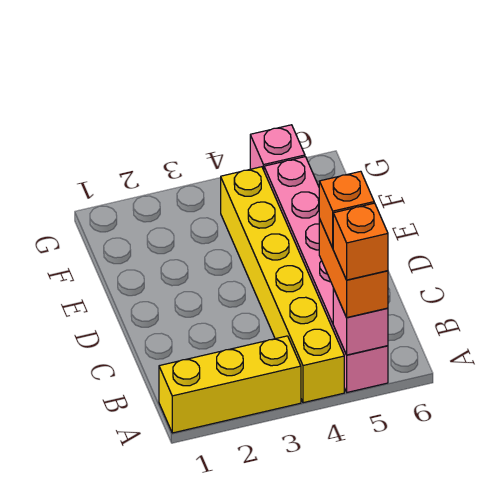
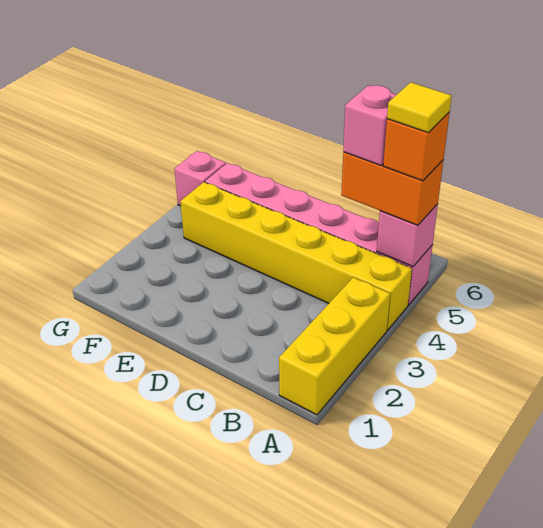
none -> yellow 1x1 tile [387,82,452,133]
orange 1x1 brick [319,171,374,248] -> pink 1x1 brick [343,85,396,165]

